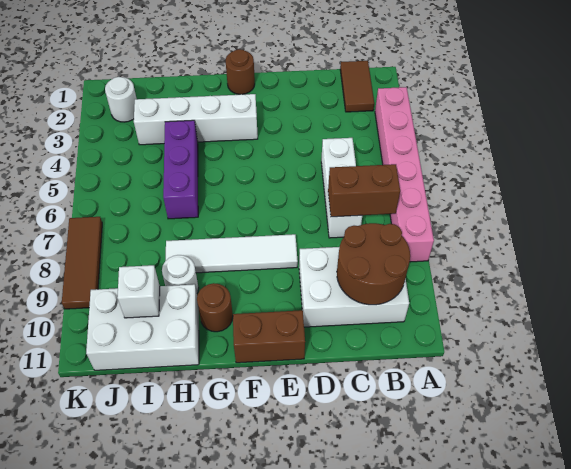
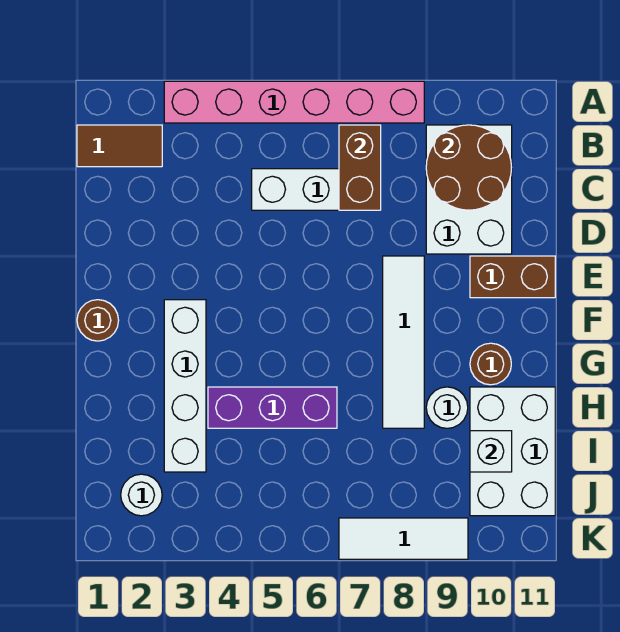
brown 1x2 brick [233,310,305,363] -> brown 1x2 brick turned to [470,256,555,298]
brown 1x3 tile [62,217,102,309] -> white 1x3 tile [339,518,468,559]

